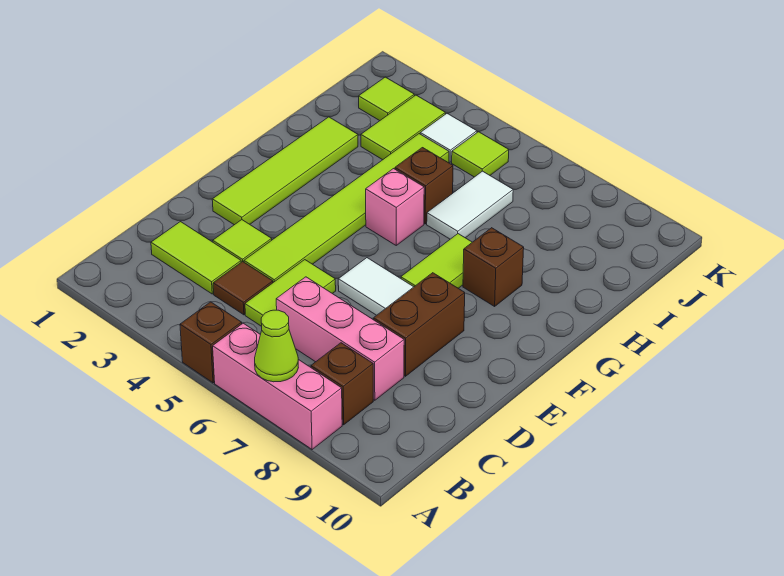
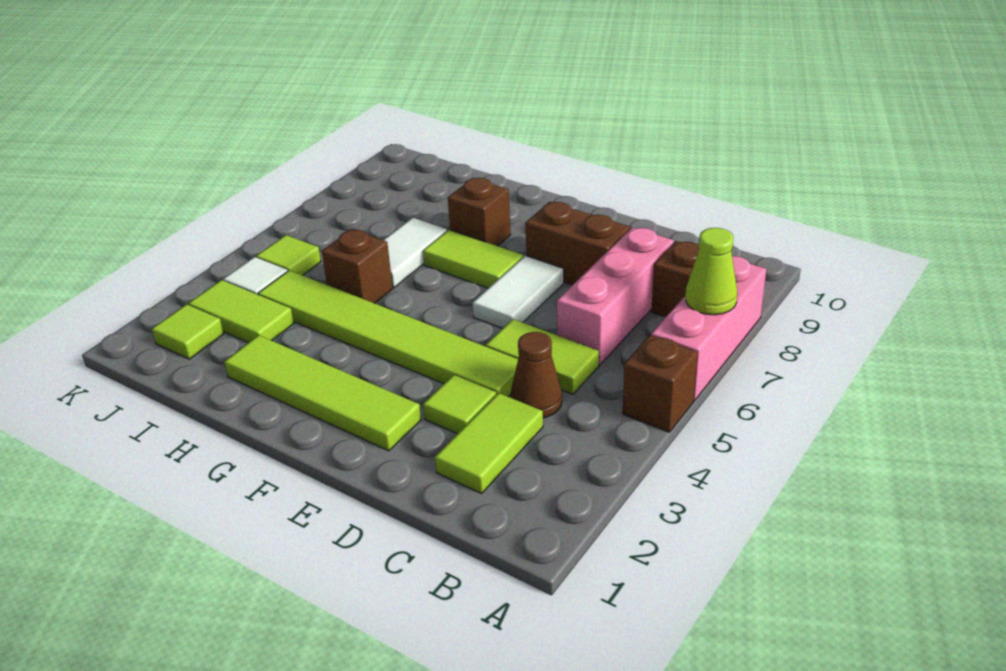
brown 1x1 tile [213,262,273,315] -> brown 1x1 cone [510,332,562,418]
pink 1x1 brick [366,169,424,245] -> none
white 1x2 tile [427,171,513,239] -> white 1x2 tile turned to [384,218,447,288]

